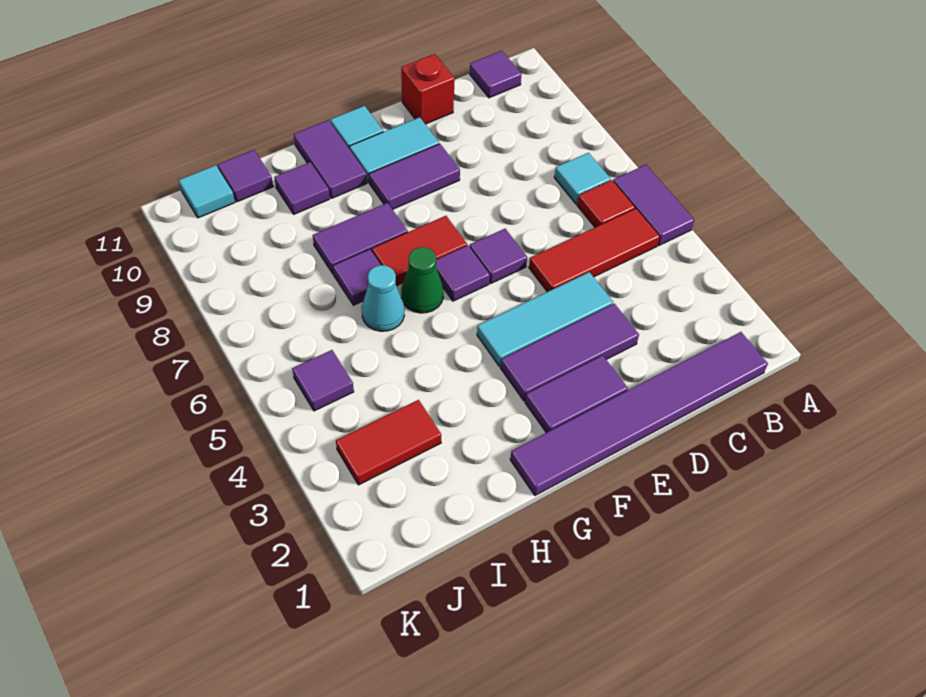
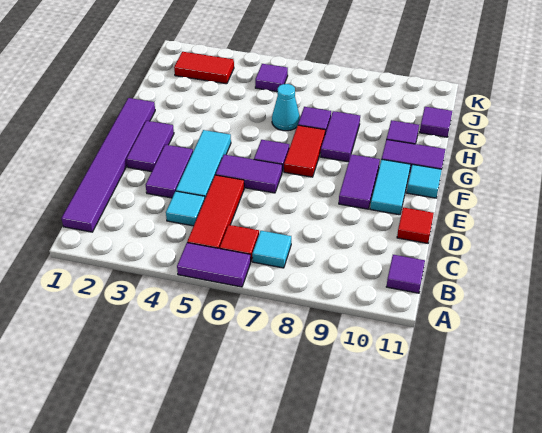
purple 1x3 tile [501,304,639,401] -> purple 1x2 tile [146,145,193,198]
red 1x1 brick [401,54,455,124] -> red 1x1 tile [397,207,434,243]
purple 1x1 tile [470,229,527,283] -> purple 1x2 tile [216,155,282,193]
green 1x1 cone [401,247,443,313] -> none
red 1x2 tile [336,400,441,485] -> red 1x2 tile turned to [174,52,234,84]
cyan 1x1 tile [179,165,235,218] -> cyan 1x1 tile moved to [166,191,205,226]

